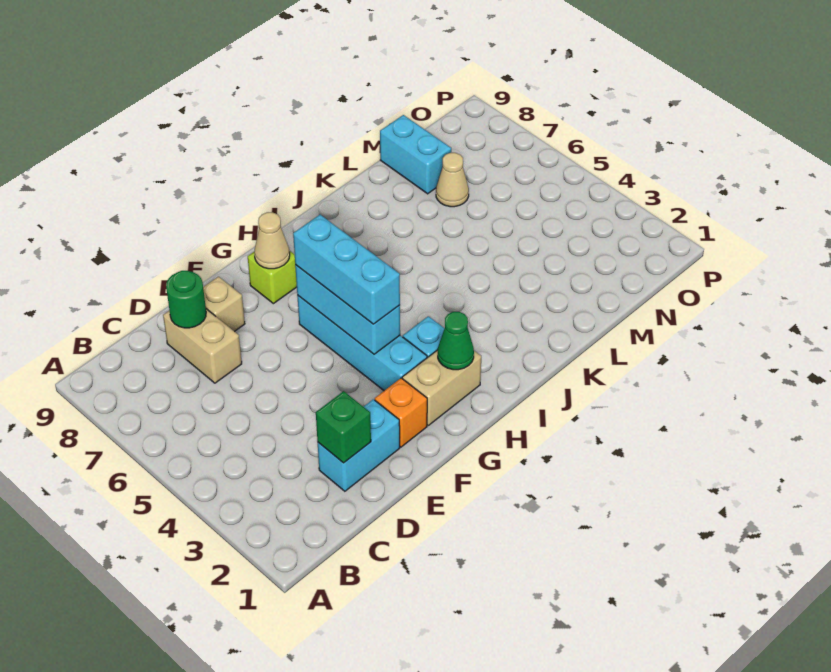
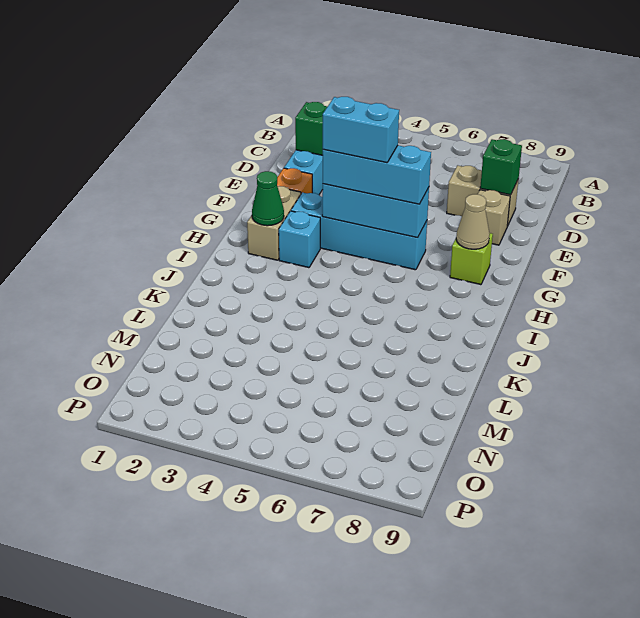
green 1x1 round brick [166,271,206,328] -> green 1x1 brick [480,139,522,195]
tan 1x1 cone [436,153,469,207] -> none
cyan 1x2 brick [380,115,451,194] -> cyan 1x2 brick moved to [323,97,399,163]

